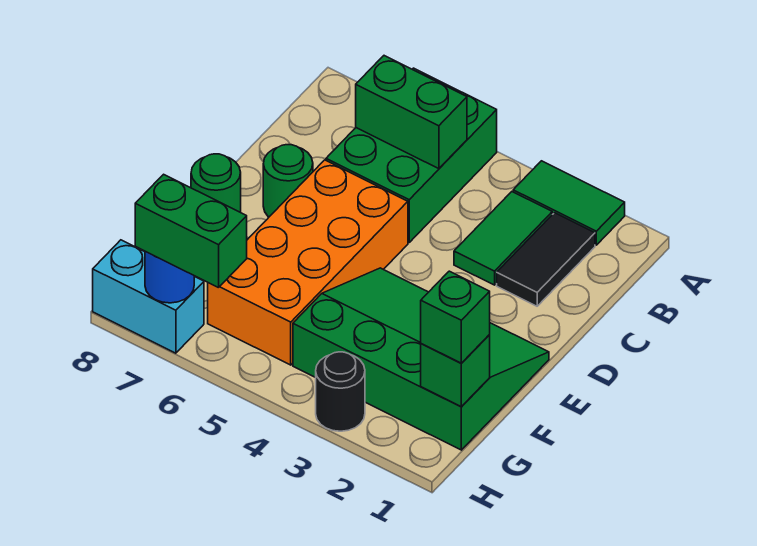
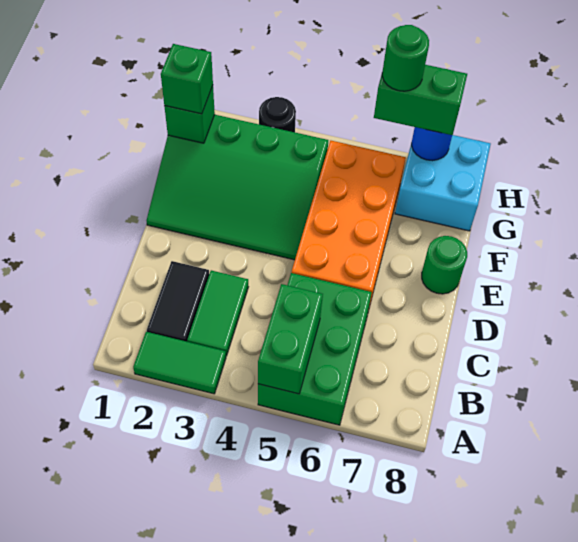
green 1x2 brick [356,56,467,169] -> green 1x2 brick turned to [258,284,323,394]
green 1x1 round brick [263,145,313,217] -> green 1x1 round brick moved to [382,25,429,91]
cyan 1x2 brick [93,240,204,353] -> cyan 2x2 brick [395,135,491,231]

